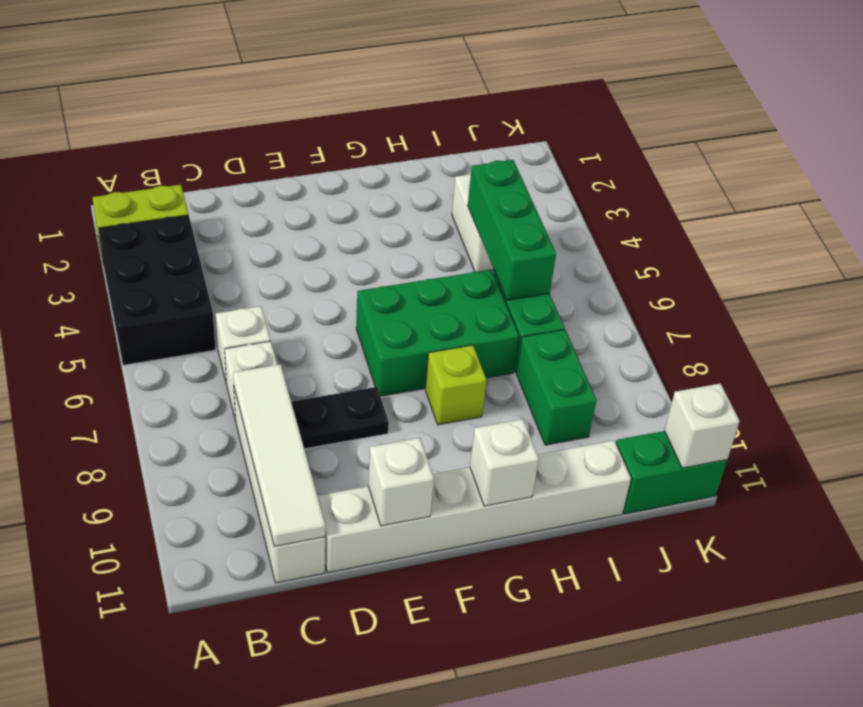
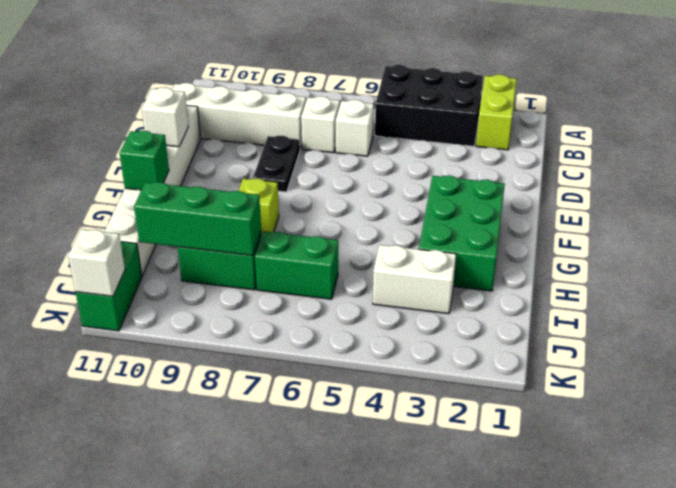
white 1x4 tile [233,364,325,546] -> none
green 2x3 brick [356,270,519,396] -> green 2x3 brick moved to [419,175,505,291]
white 1x1 brick [470,419,539,506] -> green 1x1 brick [120,131,169,190]
green 1x3 brick [468,160,556,300] -> green 1x3 brick moved to [134,182,261,256]

